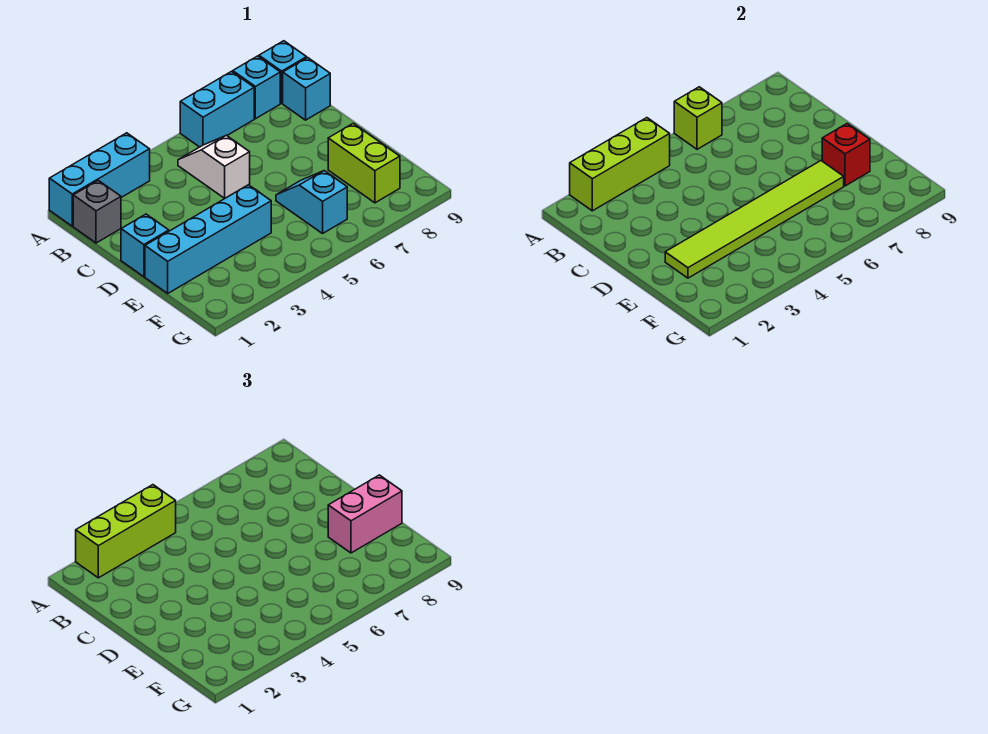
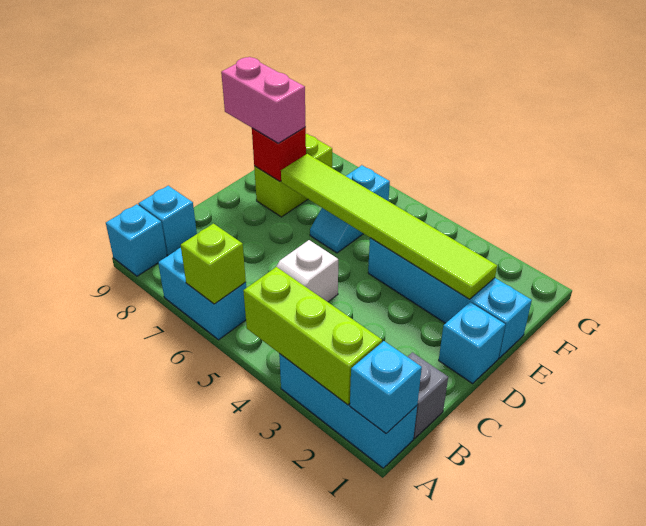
lime 1x3 brick [76,485,176,578] -> none
cyan 1x1 brick [233,56,280,119] -> cyan 1x1 brick moved to [350,341,422,433]

